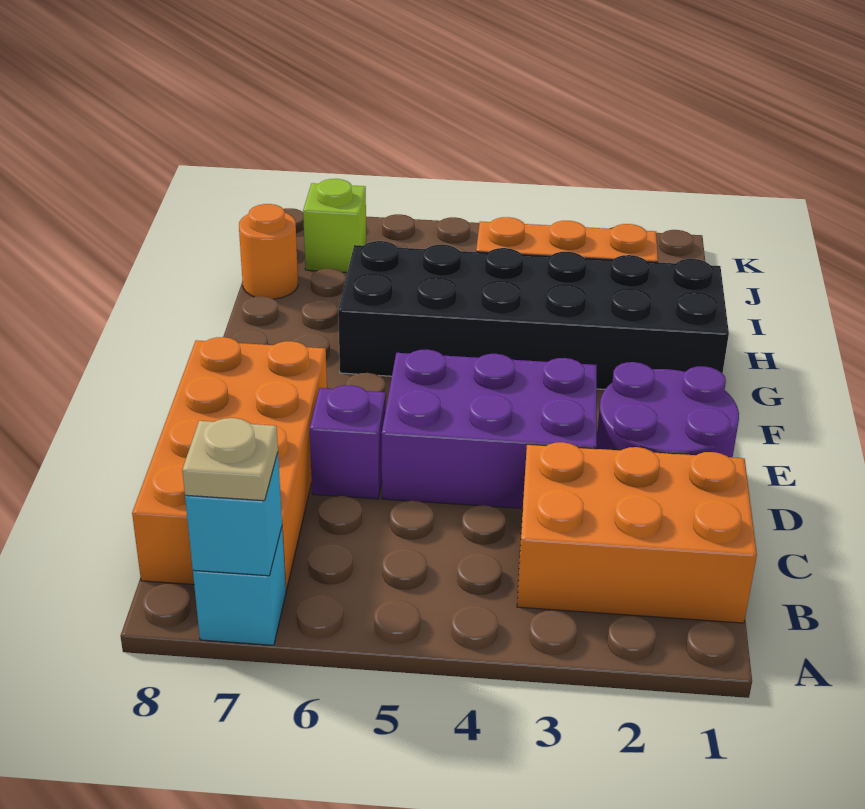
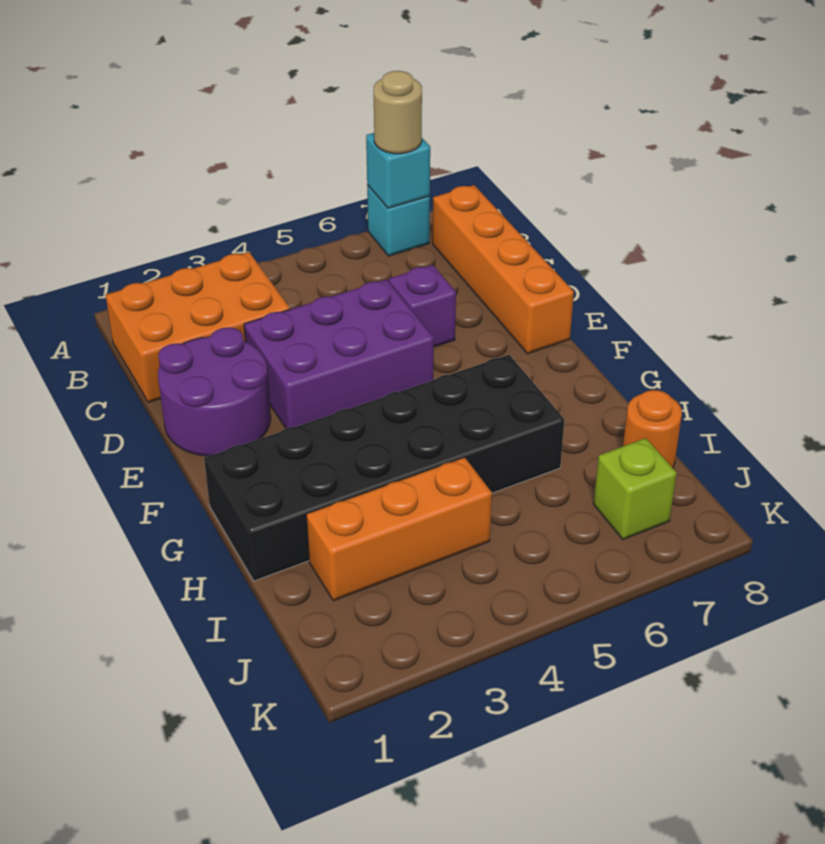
tan 1x1 plate [182,418,278,501] -> tan 1x1 round brick [373,71,422,154]
orange 2x4 brick [132,337,327,591] -> orange 1x4 brick [433,185,574,354]

